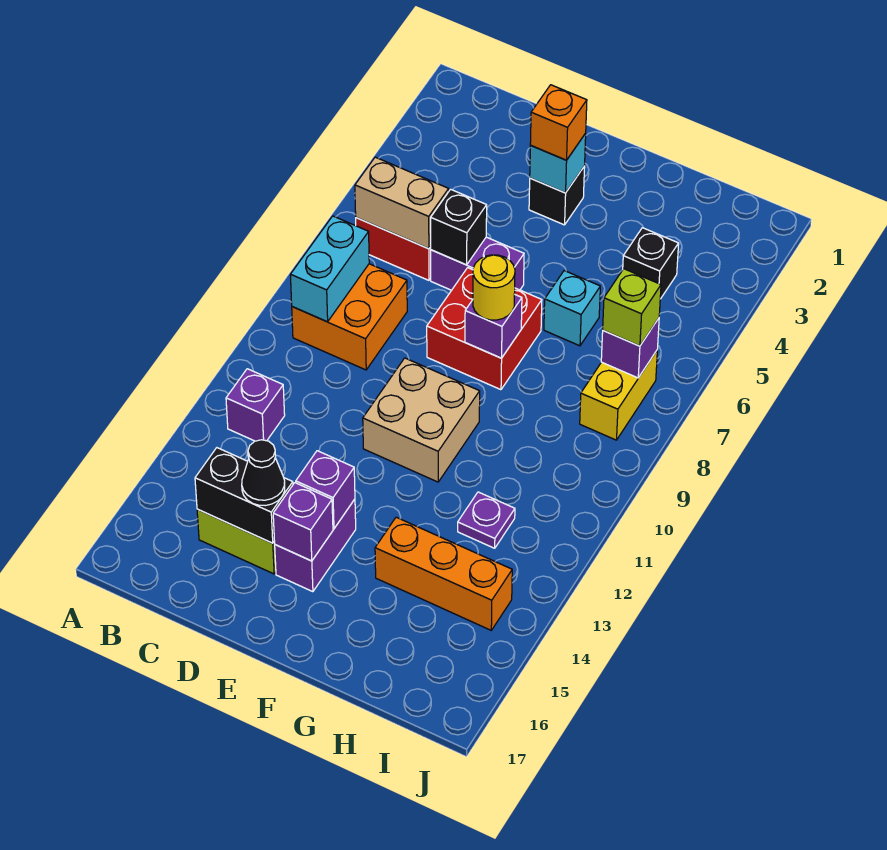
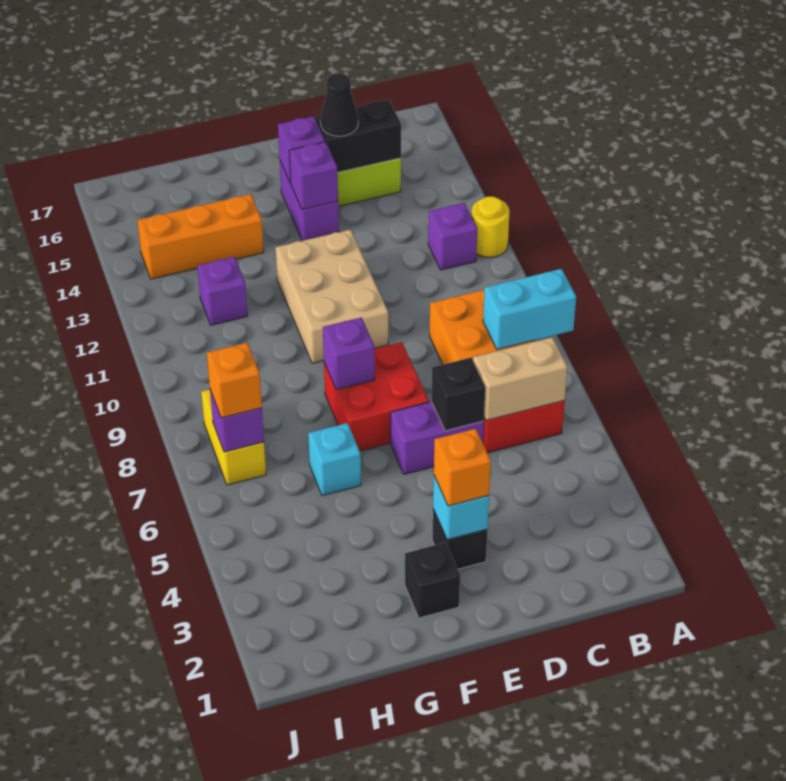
cyan 1x2 brick [290,216,369,322] -> cyan 1x2 brick turned to [483,269,576,350]
tan 2x2 brick [363,358,480,482] -> tan 2x3 brick [276,230,388,364]
yellow 1x1 round brick [473,255,515,320] -> yellow 1x1 round brick moved to [471,196,510,258]
black 1x1 brick [623,228,679,299] -> black 1x1 brick moved to [405,542,460,618]
purple 1x1 plate [458,492,515,548] -> purple 1x1 brick [197,257,248,325]
lime 1x1 brick [603,269,661,346] -> orange 1x1 brick [207,343,262,418]

